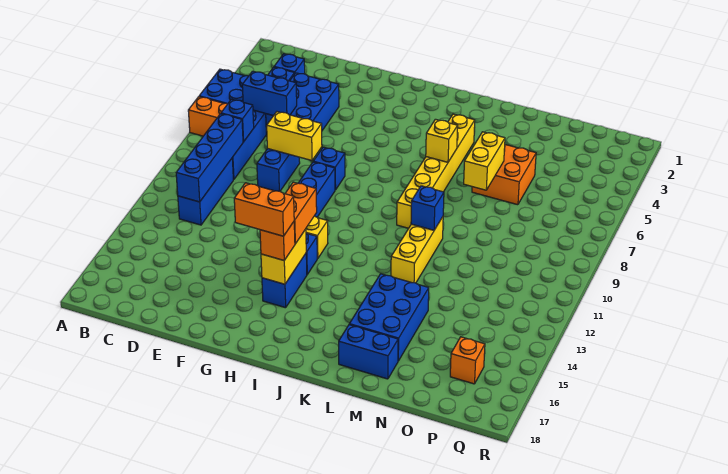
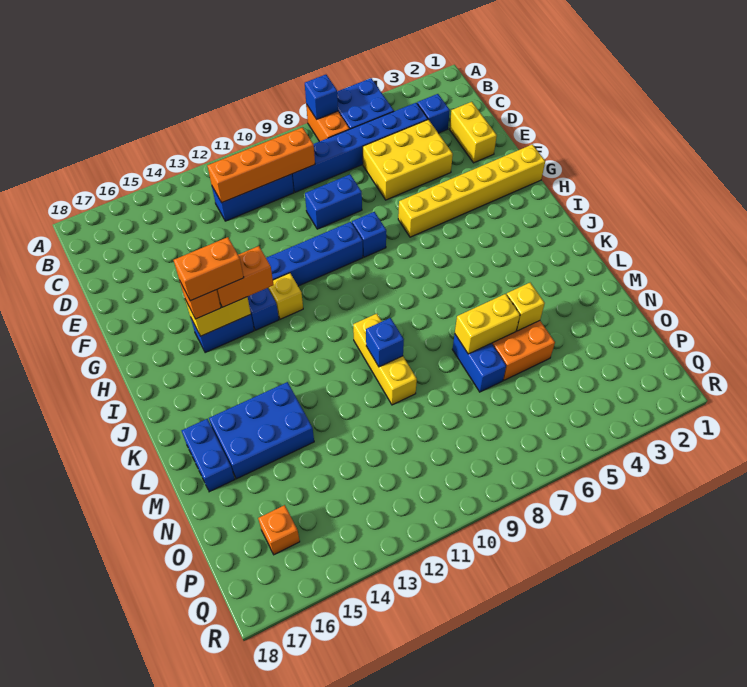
blue 1x2 brick [242,71,297,116] -> blue 1x2 brick moved to [452,334,506,392]
blue 1x1 brick [221,99,254,142] -> blue 1x1 brick moved to [305,75,338,119]
blue 1x4 brick [176,114,243,202] -> orange 1x4 brick [207,127,315,203]
blue 2x3 brick [266,73,339,136] -> yellow 2x3 brick [363,120,453,200]
yellow 1x2 brick [267,112,322,160] -> yellow 1x2 brick moved to [450,102,497,163]
orange 1x2 brick [234,183,294,236] -> orange 1x2 brick turned to [174,237,244,301]
yellow 1x6 brick [397,114,475,228] -> yellow 1x6 brick moved to [398,144,545,237]
yellow 1x1 brick [426,119,458,162] -> yellow 1x1 brick moved to [507,283,545,331]
yellow 1x3 brick [391,217,443,283] -> yellow 1x3 brick turned to [353,314,417,405]

